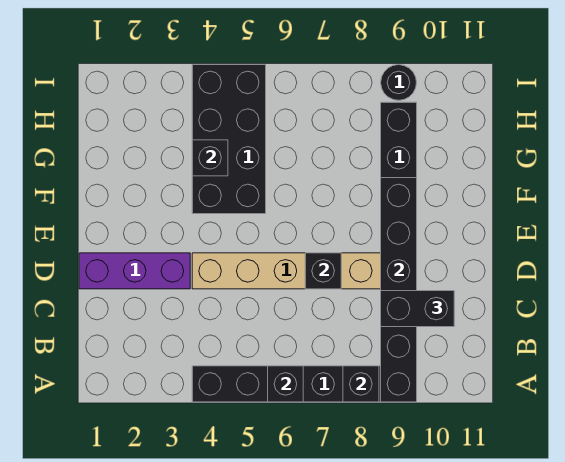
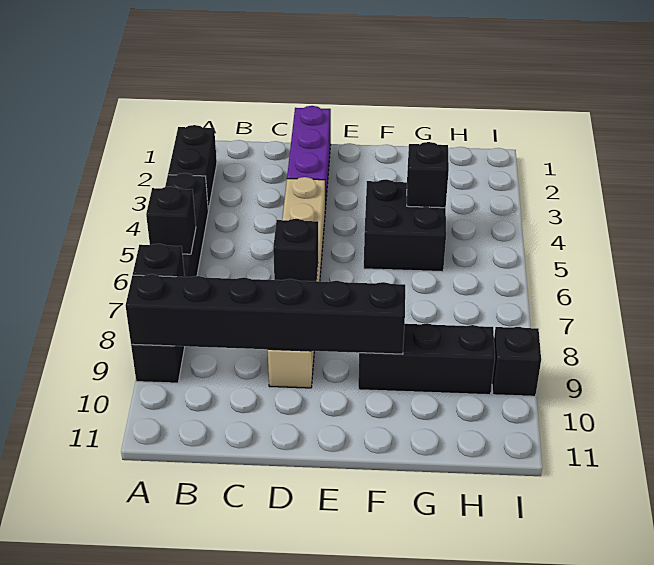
black 1x2 brick [381,291,454,327] -> black 1x2 brick moved to [168,125,217,210]
black 2x4 brick [192,65,266,214] -> black 2x2 brick [364,179,446,272]
black 1x1 round brick [381,65,417,100] -> black 1x1 brick [492,327,541,396]

